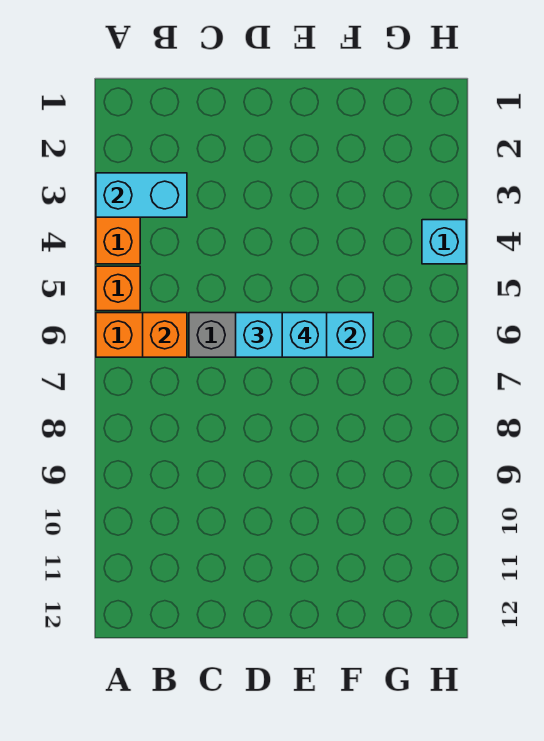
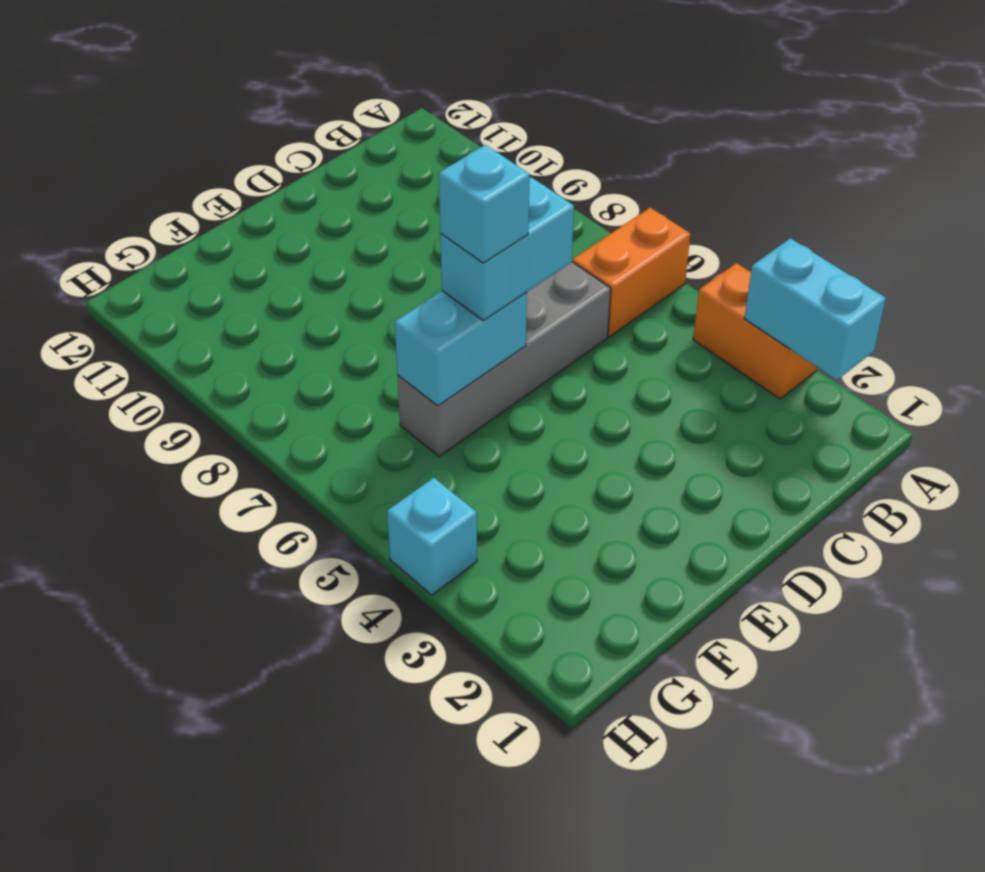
cyan 1x2 brick [96,173,187,217] -> cyan 1x2 brick turned to [744,238,886,380]
orange 1x1 brick [96,266,140,311] -> none
orange 1x1 brick [143,313,187,357] -> none

